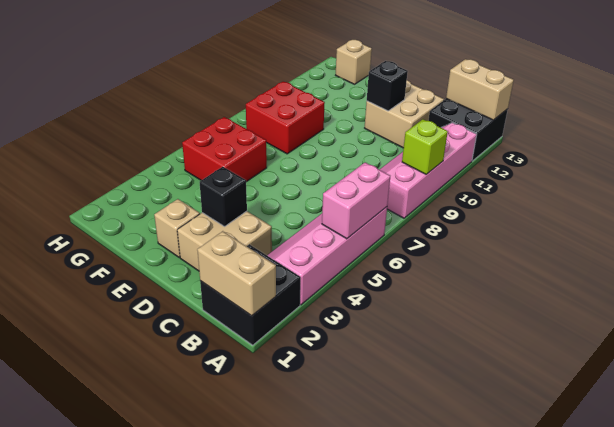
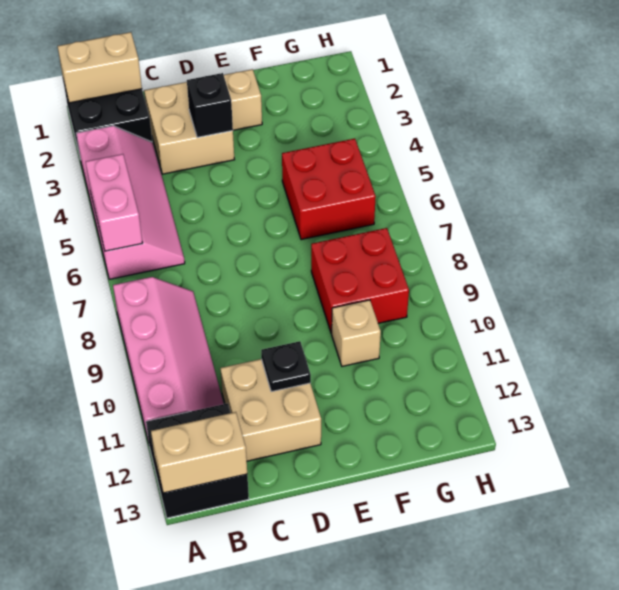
lime 1x1 brick [402,119,448,174] -> none
black 1x1 brick [367,61,408,111] -> black 1x1 plate [261,341,311,392]
tan 1x1 brick [336,40,372,84] -> tan 1x1 brick moved to [332,300,381,366]

